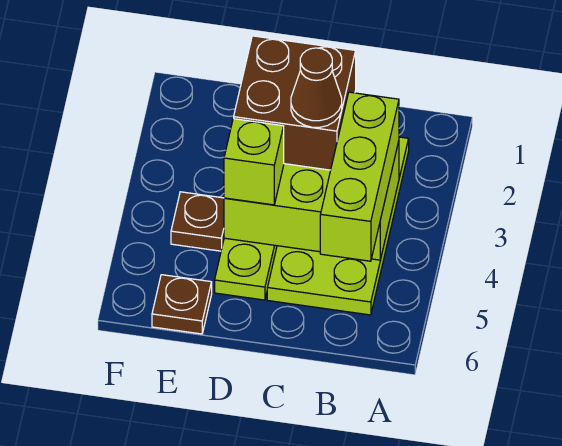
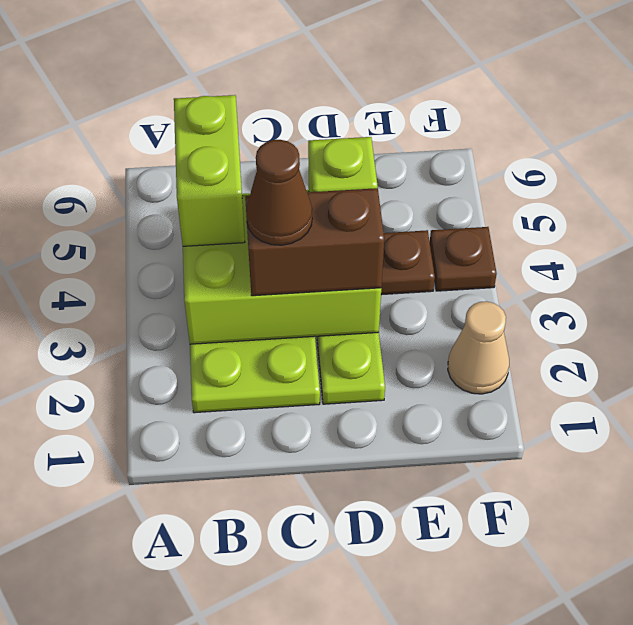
lime 1x3 brick [320,92,399,261] -> lime 1x2 brick [174,95,245,246]
brown 2x2 brick [234,36,356,170] -> brown 1x2 brick [245,188,384,296]
brown 1x1 plate [152,275,212,334] -> brown 1x1 plate moved to [430,227,497,291]
none -> tan 1x1 cone [448,301,509,394]

